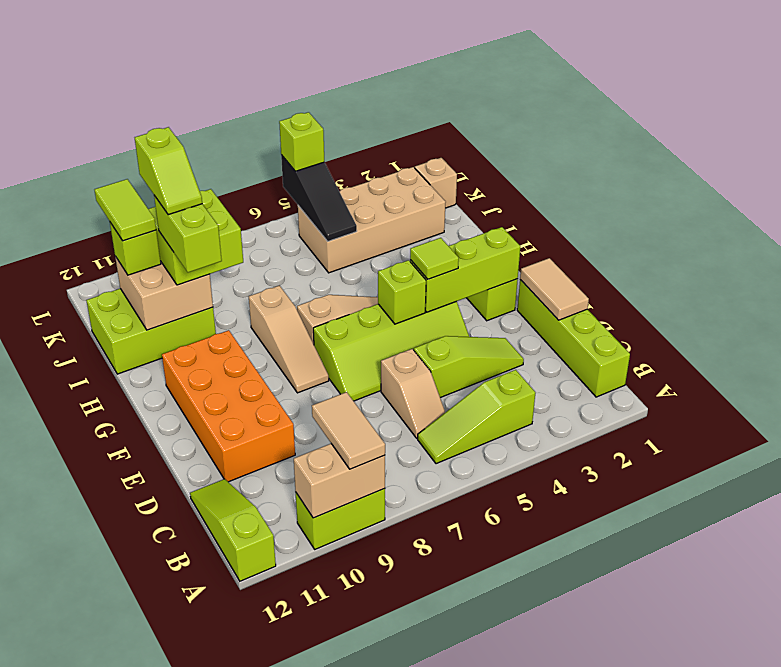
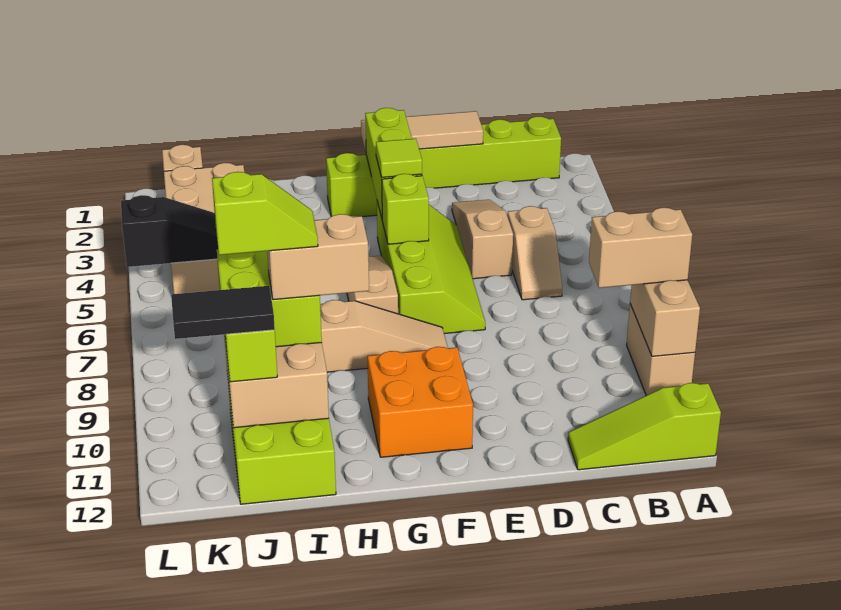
lime 1x2 brick [296,489,385,549] -> tan 1x2 brick [627,304,695,396]
tan 1x2 tile [312,392,385,469] -> tan 1x2 brick [589,208,692,288]
lime 1x3 slope [418,370,535,464] -> none
tan 1x2 slope [381,349,445,438] -> tan 1x2 slope turned to [507,206,562,300]
tan 1x2 tile [520,258,589,320] -> tan 1x3 tile [361,111,483,151]
lime 1x3 slope [414,336,524,398] -> tan 1x3 slope [452,200,513,279]
orange 2x4 brick [162,330,295,482] -> orange 2x2 brick [367,347,473,457]
lime 1x2 brick [154,196,222,272] -> tan 1x2 brick [267,214,369,300]
lime 1x2 tile [94,179,156,241] -> black 1x2 tile [171,286,275,339]
lime 1x1 brick [279,112,324,171] -> none

